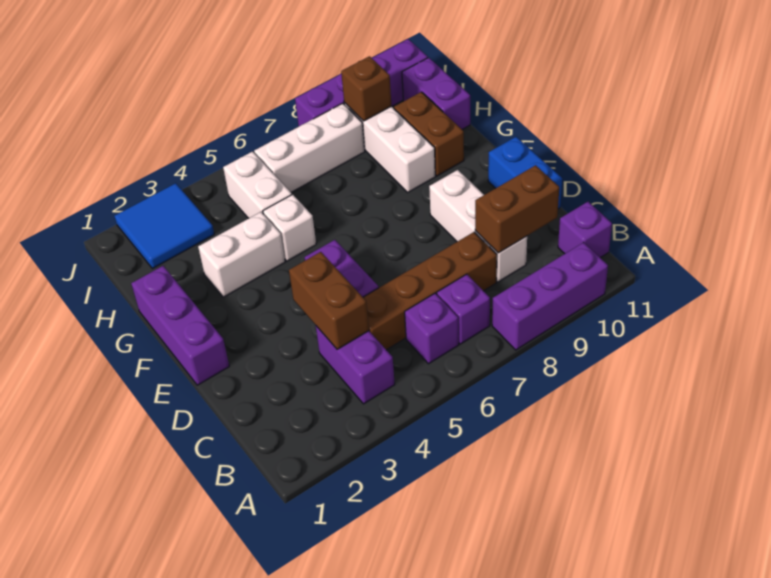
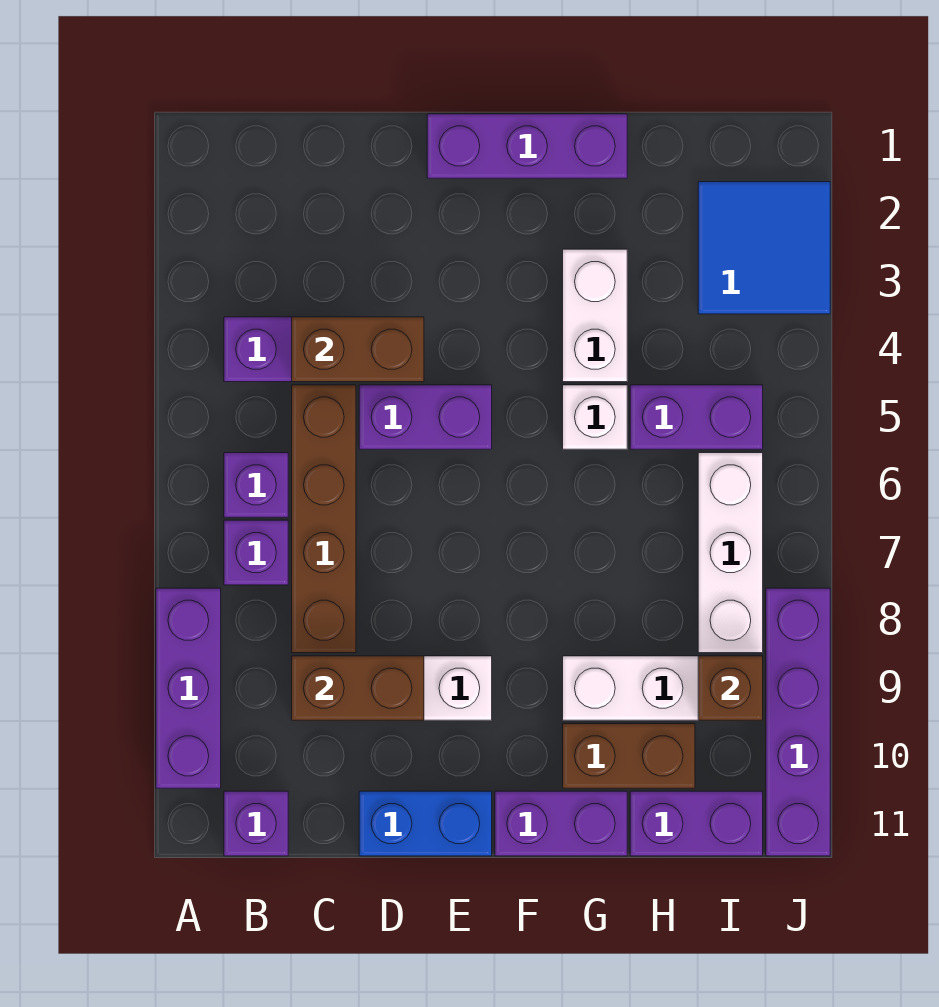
brown 1x2 brick [475,165,559,253] -> brown 1x2 brick turned to [292,656,424,720]
none -> purple 1x2 brick [495,791,627,856]
white 1x2 brick [223,152,292,218] -> purple 1x2 brick [630,385,763,449]

